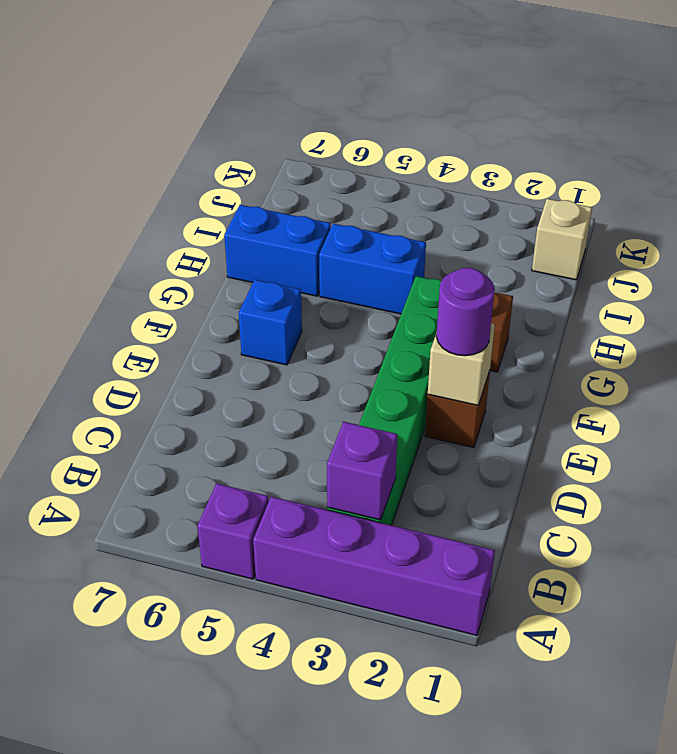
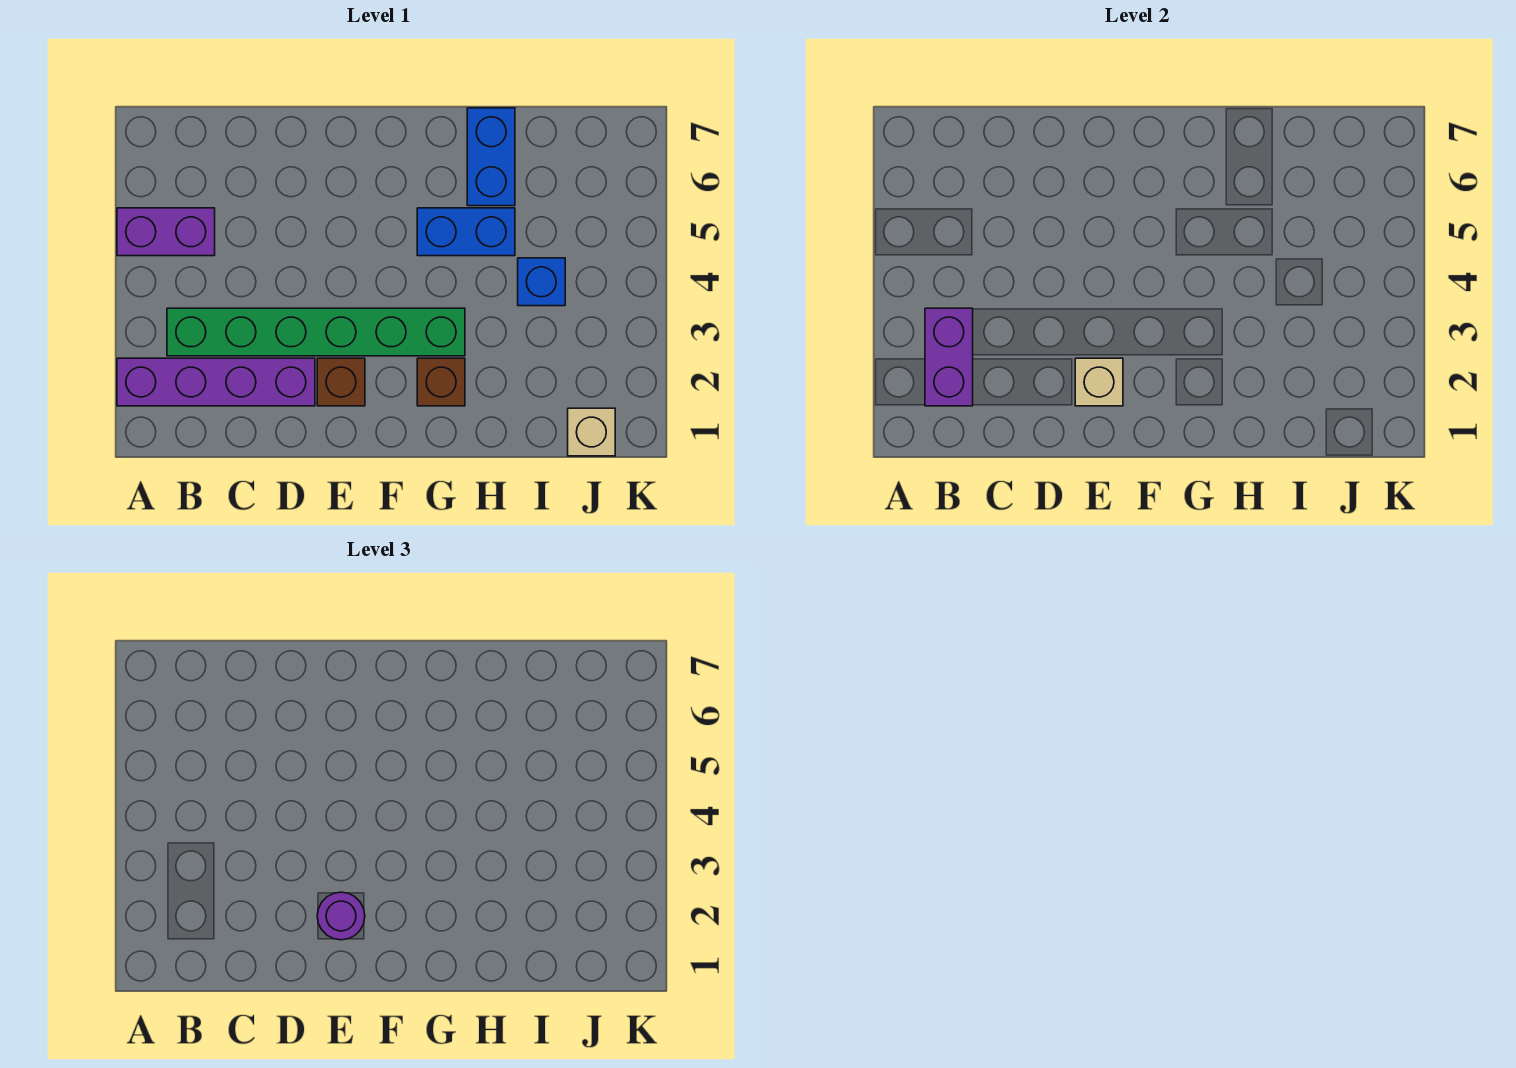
purple 1x4 brick [253,497,495,635] -> purple 1x4 brick turned to [117,358,315,406]
purple 1x1 brick [197,483,269,579] -> purple 1x2 brick [117,208,215,256]
purple 1x1 brick [327,422,397,520] -> purple 1x2 brick [925,308,973,406]
blue 1x1 brick [239,280,302,365] -> blue 1x1 brick moved to [518,258,565,306]
blue 1x2 brick [319,224,426,314] -> blue 1x2 brick turned to [417,208,515,256]

